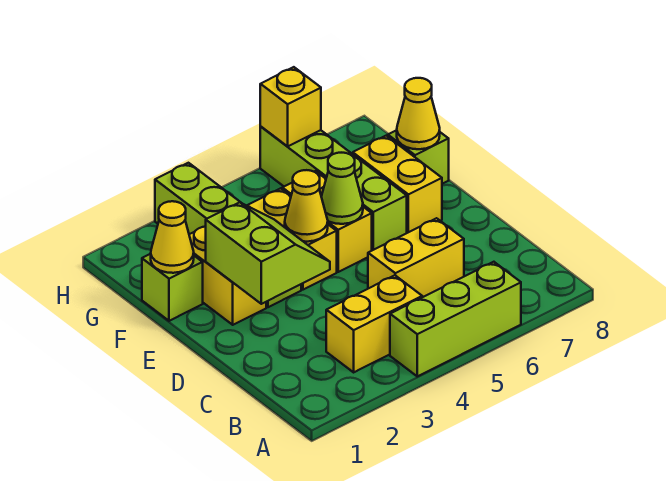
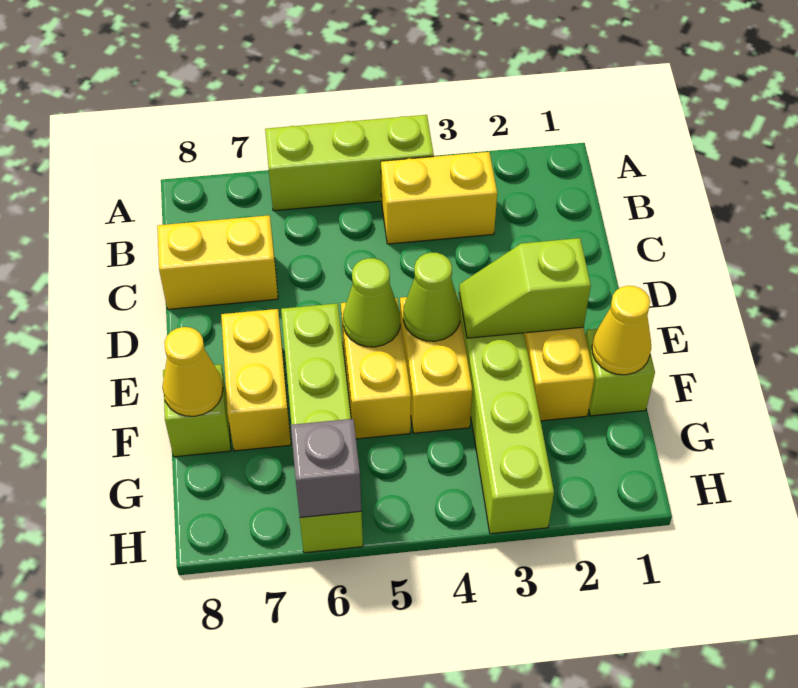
yellow 1x2 brick [368,218,464,297] -> yellow 1x2 brick moved to [157,215,278,309]
lime 2x2 slope [206,202,330,304] -> lime 1x2 slope [459,238,591,338]
yellow 1x1 cone [285,170,328,242] -> lime 1x1 cone [403,253,461,341]
yellow 1x1 brick [260,67,321,147] -> grey 1x1 brick [291,419,361,518]

